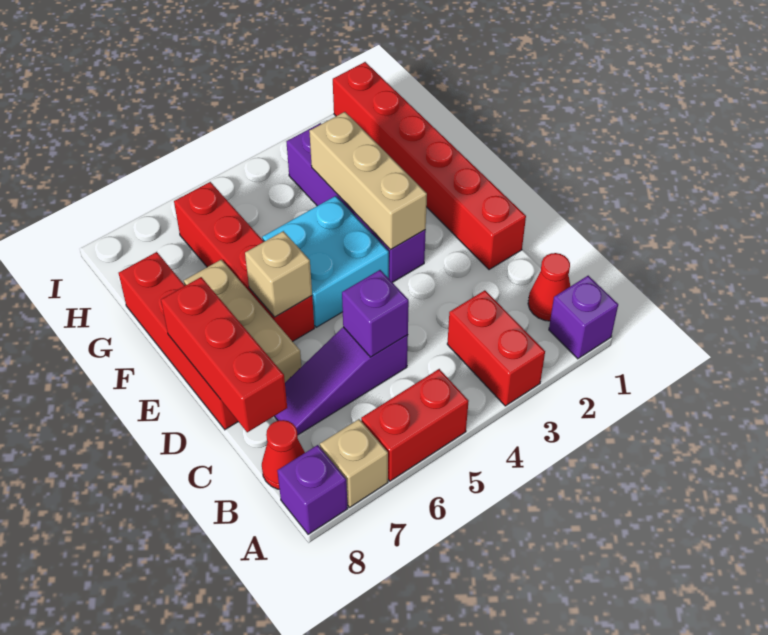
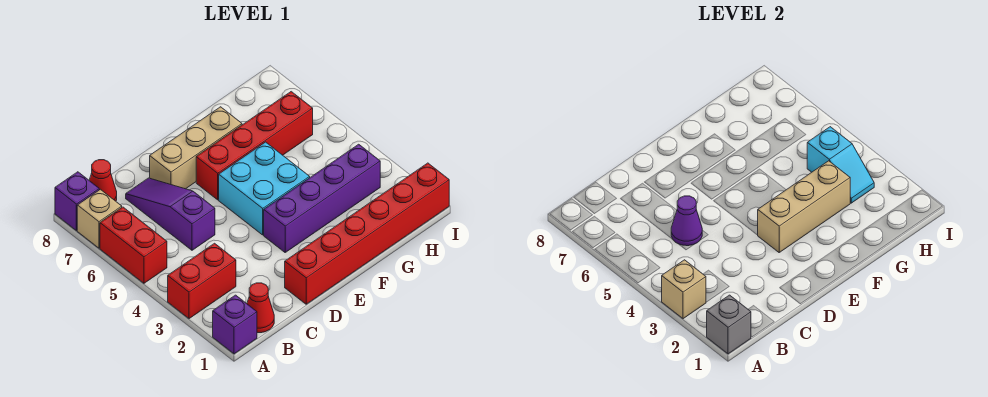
none -> grey 1x1 brick [707,295,751,354]
purple 1x1 brick [342,270,409,357] -> purple 1x1 cone [671,196,702,246]
red 1x3 brick [161,277,287,432] -> none
red 1x4 brick [118,252,238,429] -> none
tan 1x1 brick [245,231,312,317] -> tan 1x1 brick moved to [662,260,706,319]
none -> cyan 1x2 slope [807,127,874,203]

